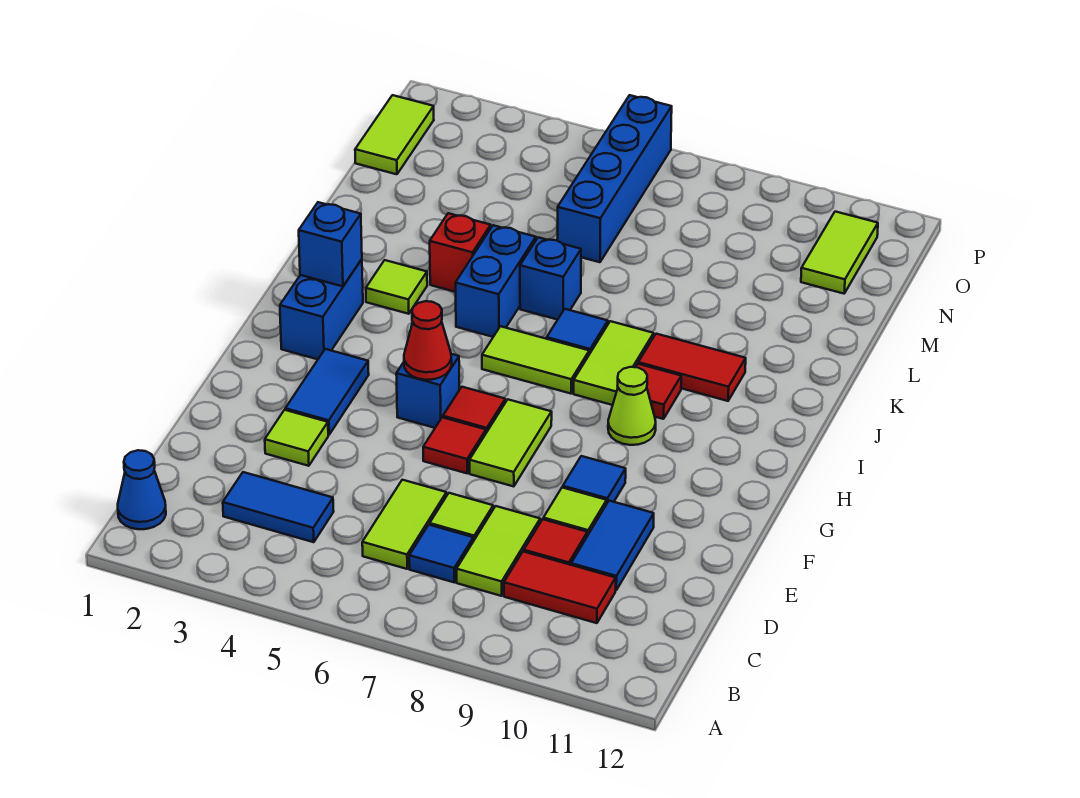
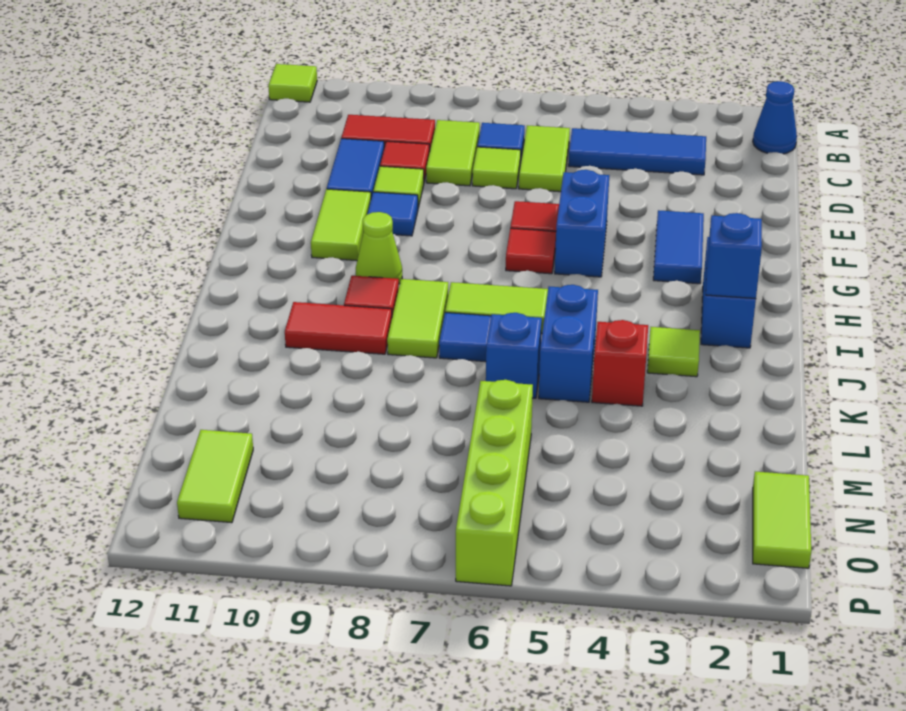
blue 1x2 tile [223,472,334,542] -> blue 1x3 tile [568,128,706,175]
lime 1x1 tile [265,410,328,466] -> lime 1x1 tile moved to [268,64,317,102]
lime 1x2 tile [470,400,552,487] -> lime 1x2 tile moved to [311,189,371,261]
blue 1x1 brick [396,354,459,428] -> blue 1x2 brick [555,170,609,277]
red 1x1 cone [404,301,452,380] -> none
blue 1x4 brick [557,95,672,262] -> lime 1x4 brick [456,380,533,586]

